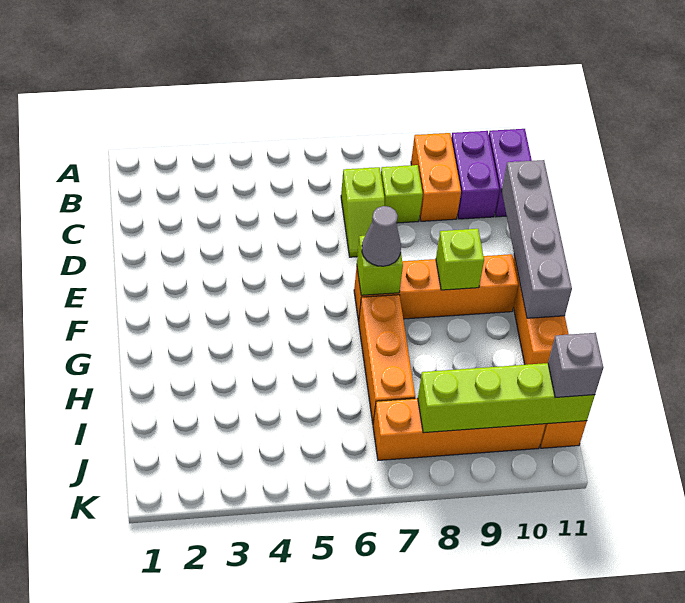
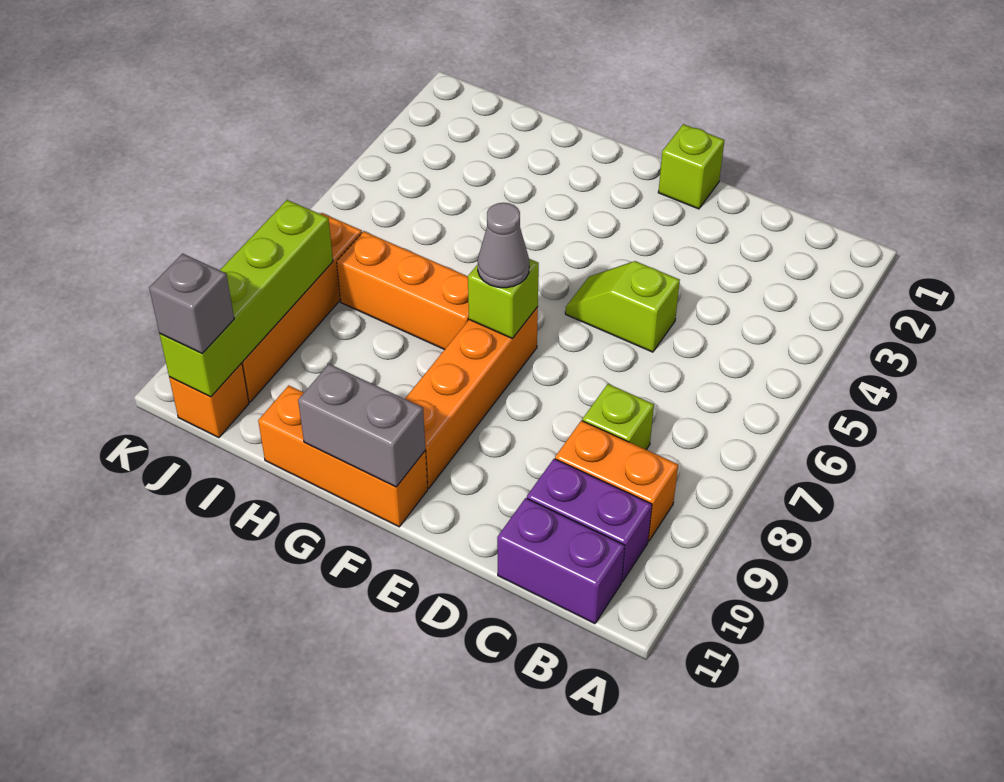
lime 1x2 slope [341,167,385,257] -> lime 1x2 slope moved to [565,261,680,352]
grey 1x4 brick [502,160,572,318] -> grey 1x2 brick [298,364,425,487]
lime 1x1 brick [436,229,484,290] -> lime 1x1 brick moved to [658,124,724,209]

